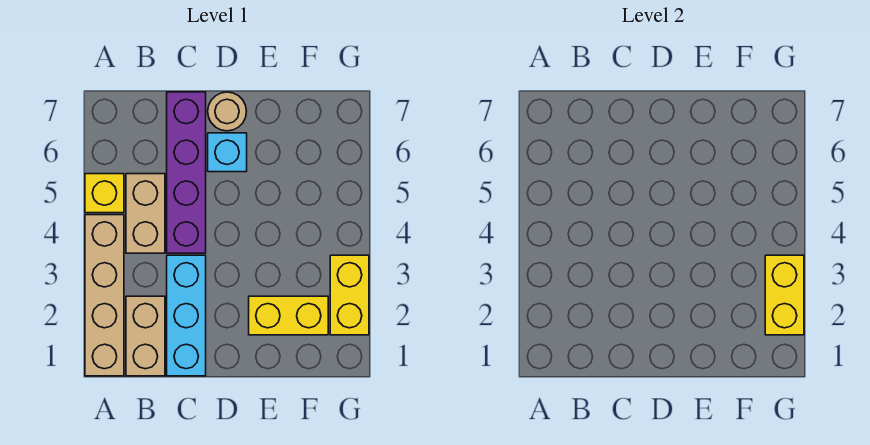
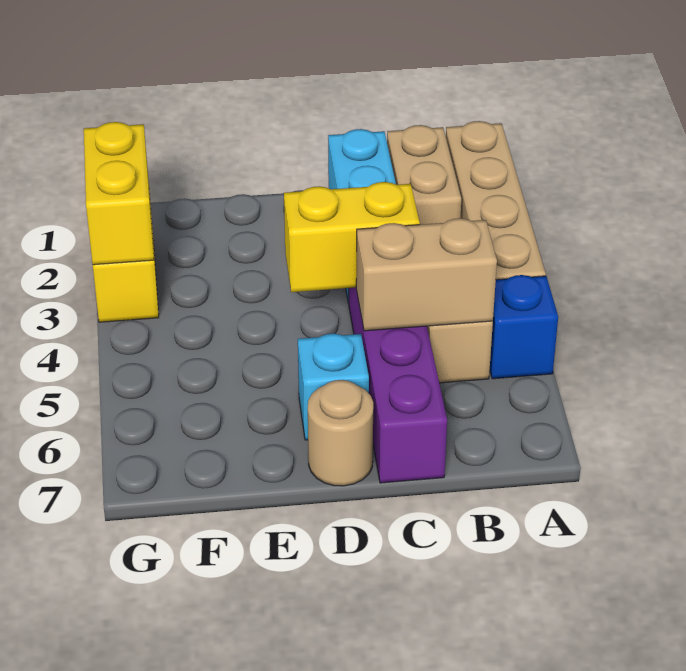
yellow 1x1 brick [85,174,124,213] -> blue 1x1 brick [490,275,558,379]
none -> tan 1x2 brick [356,218,497,331]
yellow 1x2 brick [249,296,328,335] -> yellow 1x2 brick moved to [284,182,420,292]

